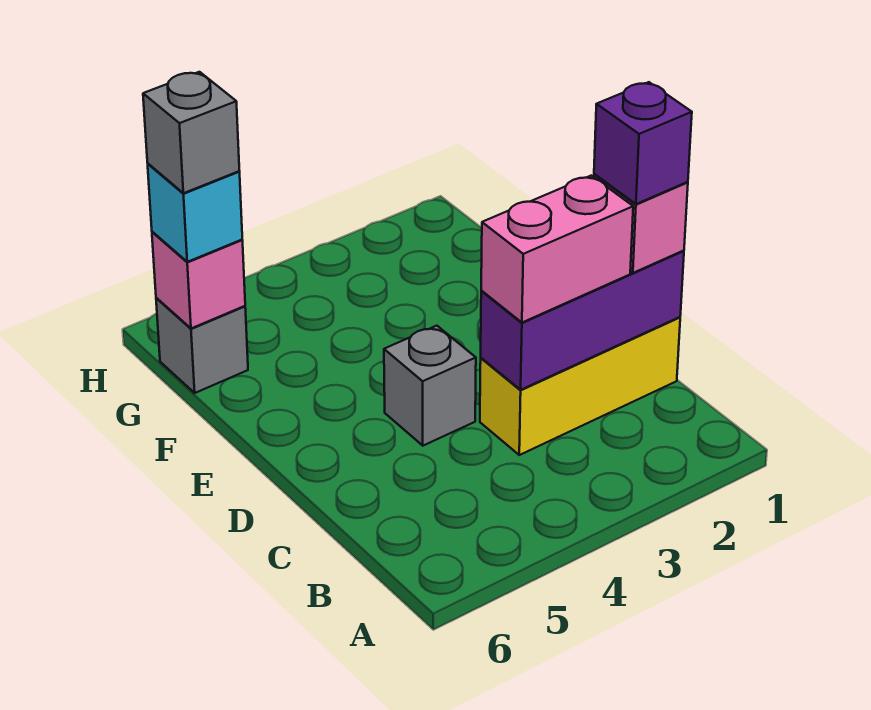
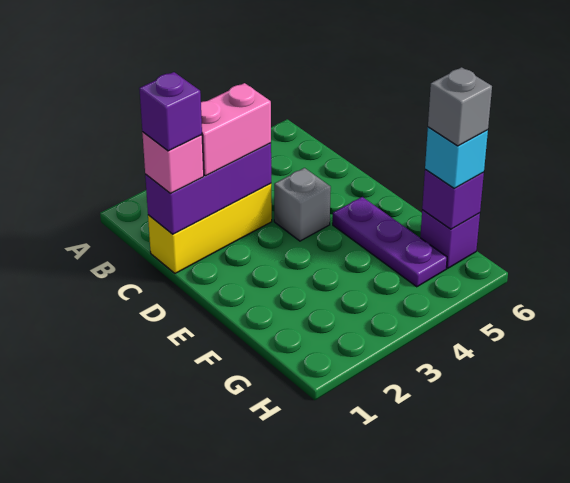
none -> purple 1x3 plate [333,197,447,287]
grey 1x1 brick [156,298,248,393] -> purple 1x1 brick [420,210,480,268]
pink 1x1 brick [152,232,245,328] -> purple 1x1 brick [422,170,484,229]

